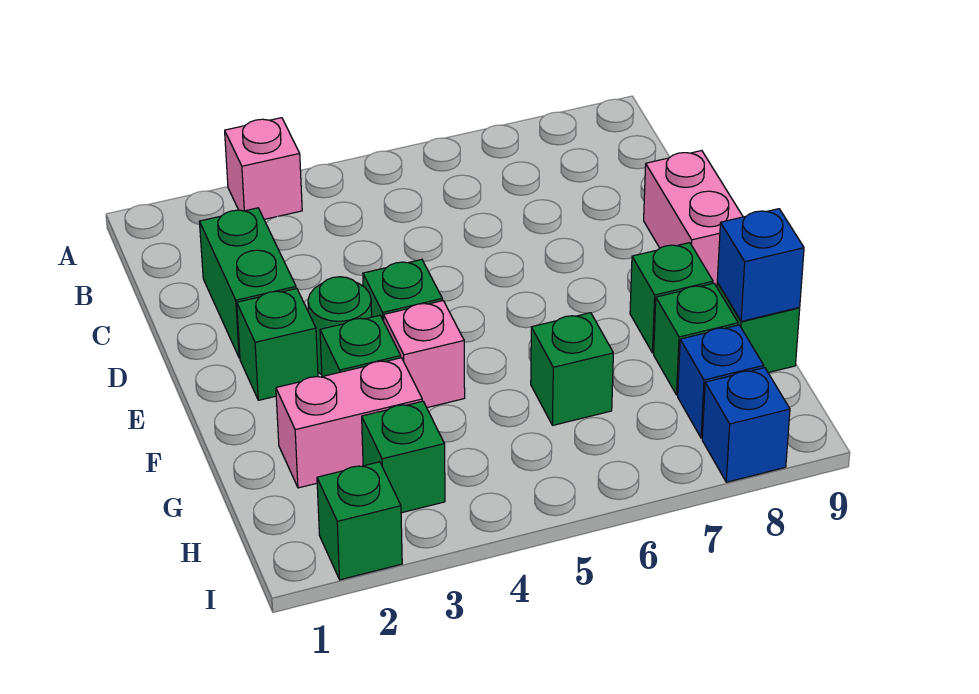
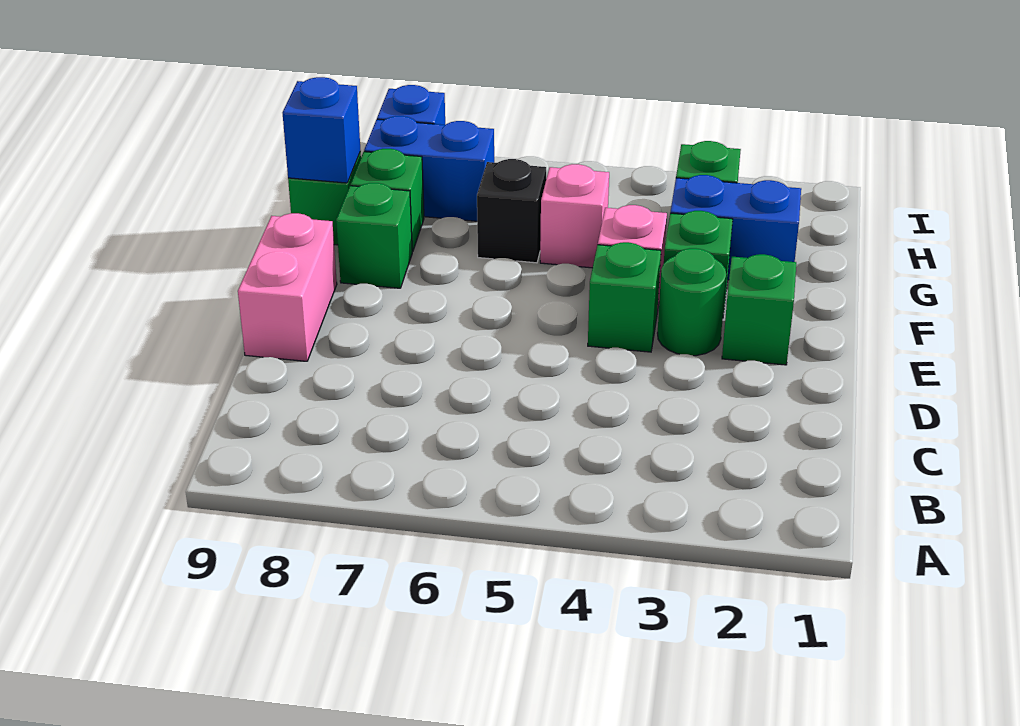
pink 1x1 brick [225,118,302,219] -> pink 1x1 brick moved to [540,164,609,268]
green 1x2 brick [199,208,296,358] -> none
pink 1x2 brick [276,358,422,488] -> blue 1x2 brick [670,175,801,280]
green 1x1 brick [531,313,613,425] -> black 1x1 brick [477,159,546,263]
blue 1x1 brick [678,325,764,438] -> blue 1x2 brick [364,116,494,221]
green 1x1 brick [317,462,402,580] -> none

